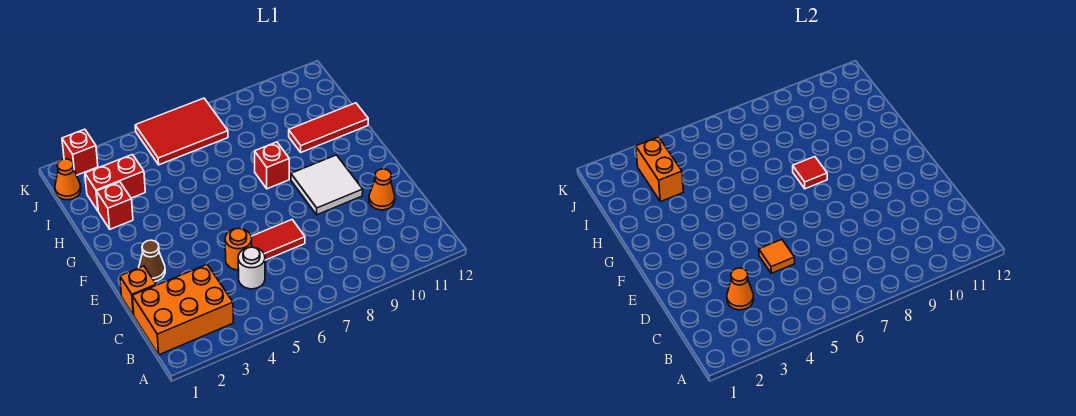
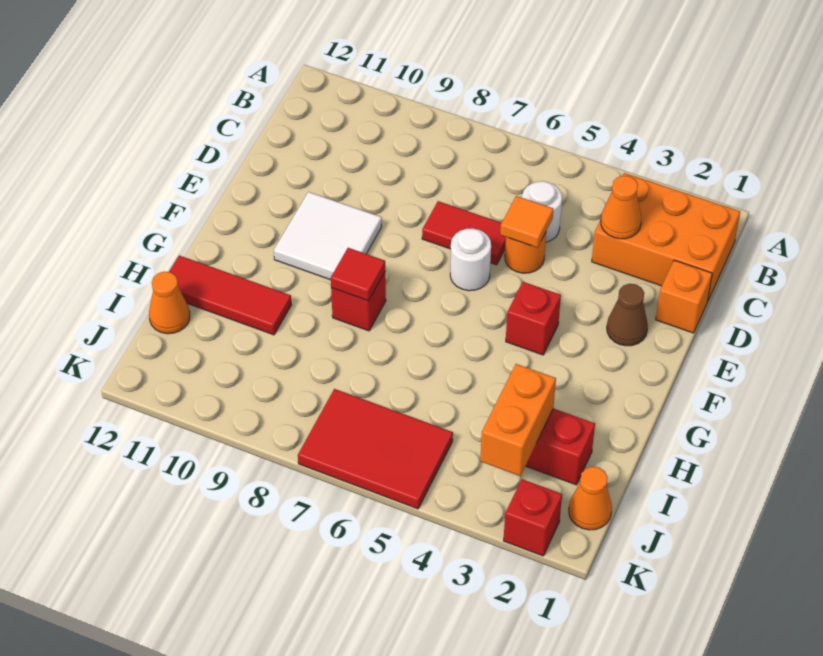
orange 1x1 cone [369,169,395,210] -> orange 1x1 cone moved to [149,272,190,334]
none -> white 1x1 round brick [450,228,491,291]
red 1x1 brick [97,182,133,229] -> red 1x1 brick moved to [506,282,561,355]

